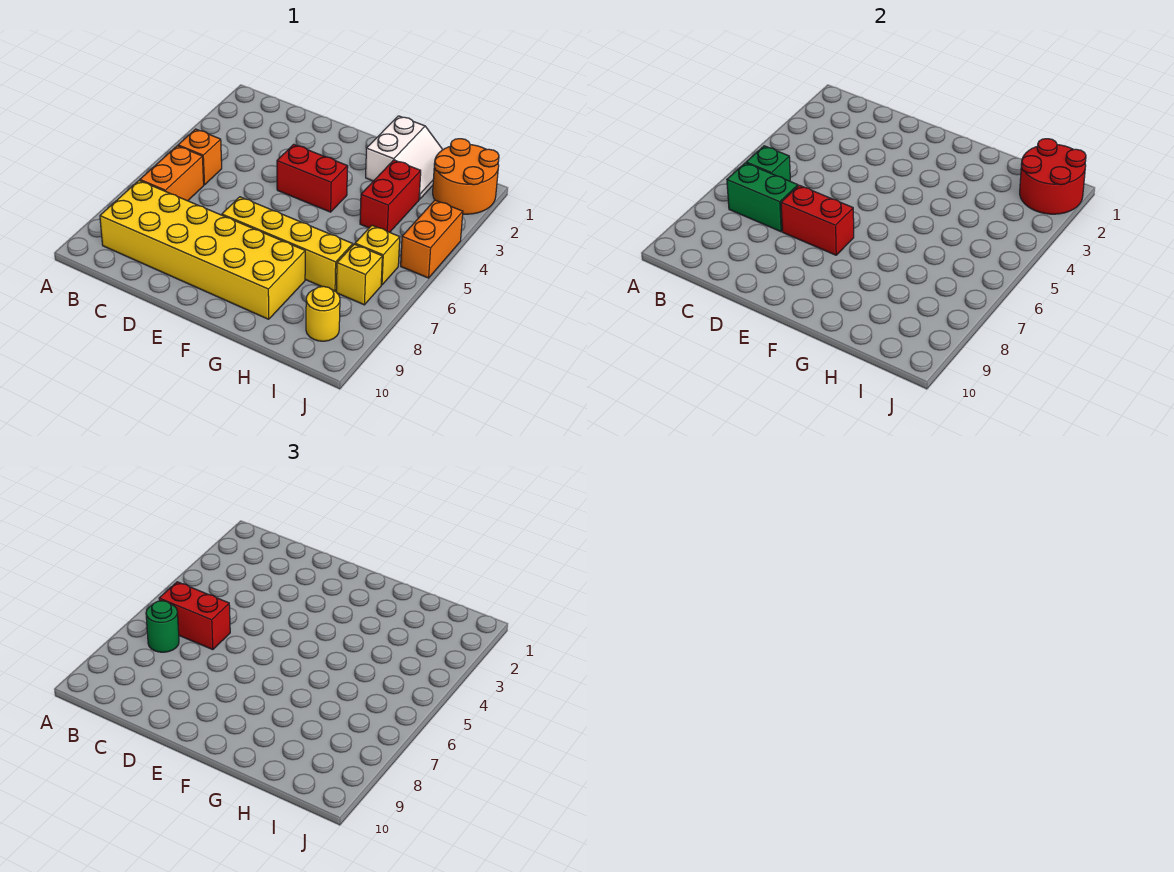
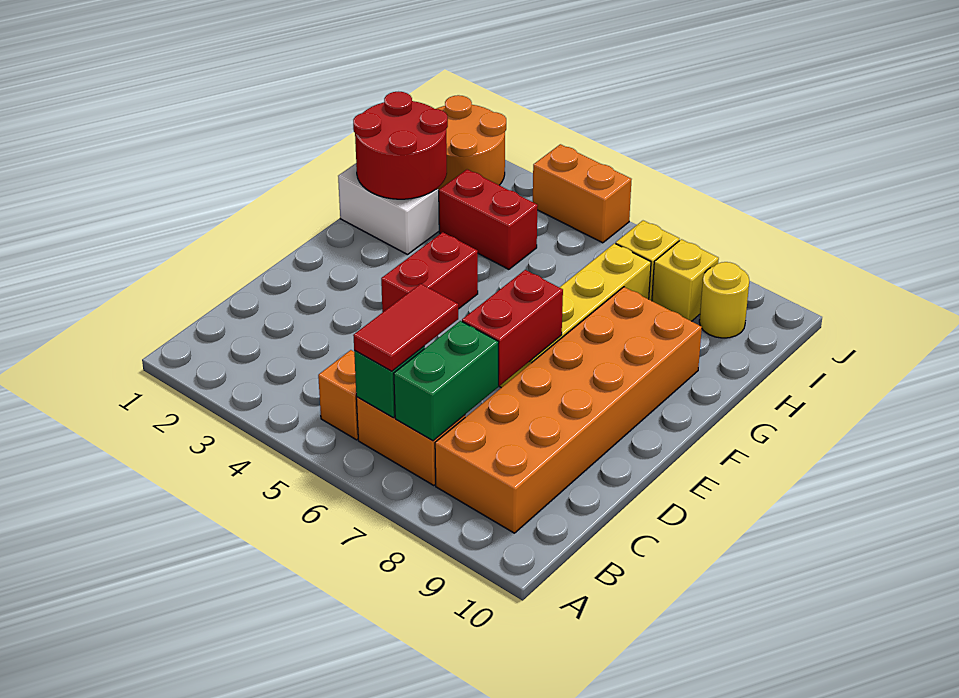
red 1x2 brick [159,582,230,650] -> red 1x2 tile [353,284,458,371]
green 1x1 round brick [146,601,179,652] -> none
yellow 2x6 brick [100,181,305,319] -> orange 2x6 brick [435,287,702,533]
red 2x2 round brick [1020,139,1086,214] -> red 2x2 round brick moved to [353,92,448,199]
yellow 1x1 brick [355,225,400,285] -> yellow 1x1 brick moved to [652,239,719,321]

